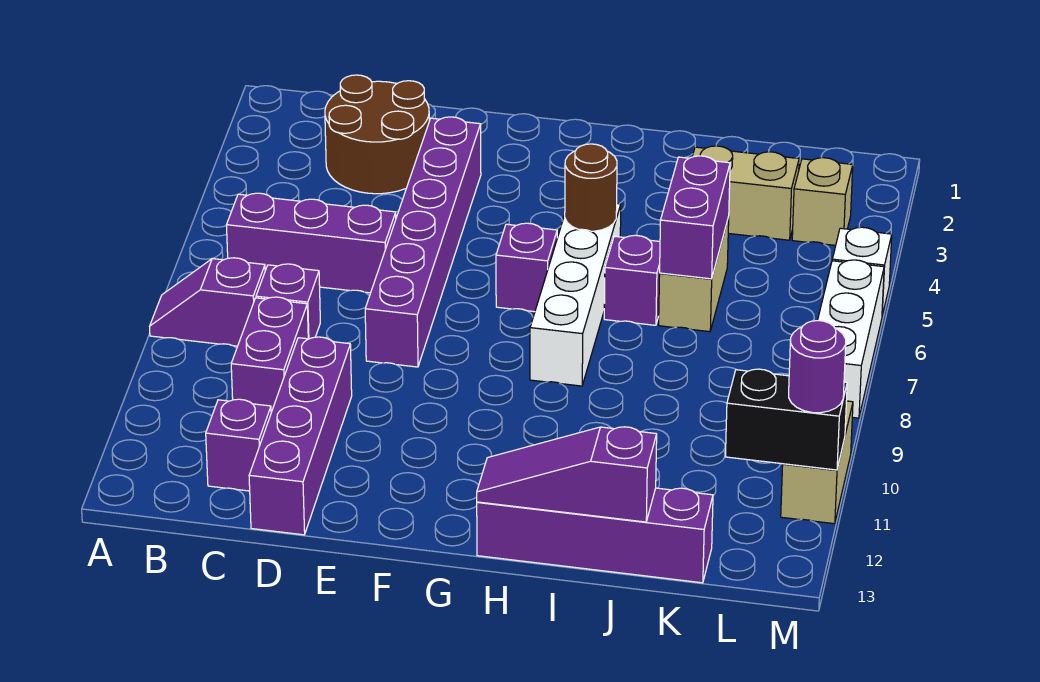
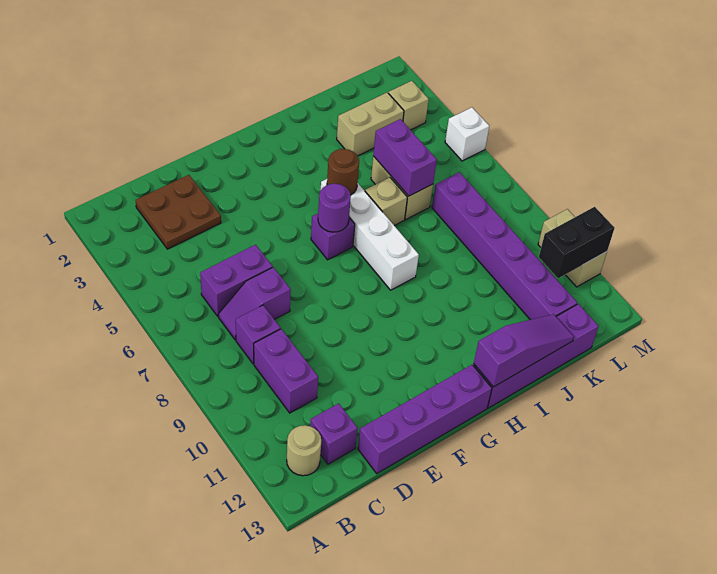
purple 1x2 slope [150,258,265,346] -> purple 1x2 slope moved to [218,267,291,340]
purple 1x3 brick [226,193,396,293] -> purple 1x2 brick [200,245,273,316]
none -> tan 1x1 round brick [287,425,321,476]
brown 2x2 round brick [325,75,429,194] -> brown 2x2 plate [136,175,221,249]
purple 1x4 brick [249,337,352,535] -> purple 1x4 brick turned to [358,365,492,473]
purple 1x6 brick [365,117,481,367] -> purple 1x6 brick moved to [432,172,577,320]
purple 1x3 slope [477,427,657,522] -> purple 1x3 slope turned to [474,314,574,387]
purple 1x1 brick [604,235,660,325] -> tan 1x1 brick [365,177,407,226]
white 1x3 brick [818,260,884,418] -> none
purple 1x1 round brick [789,321,846,413] -> purple 1x1 round brick moved to [318,184,351,232]

